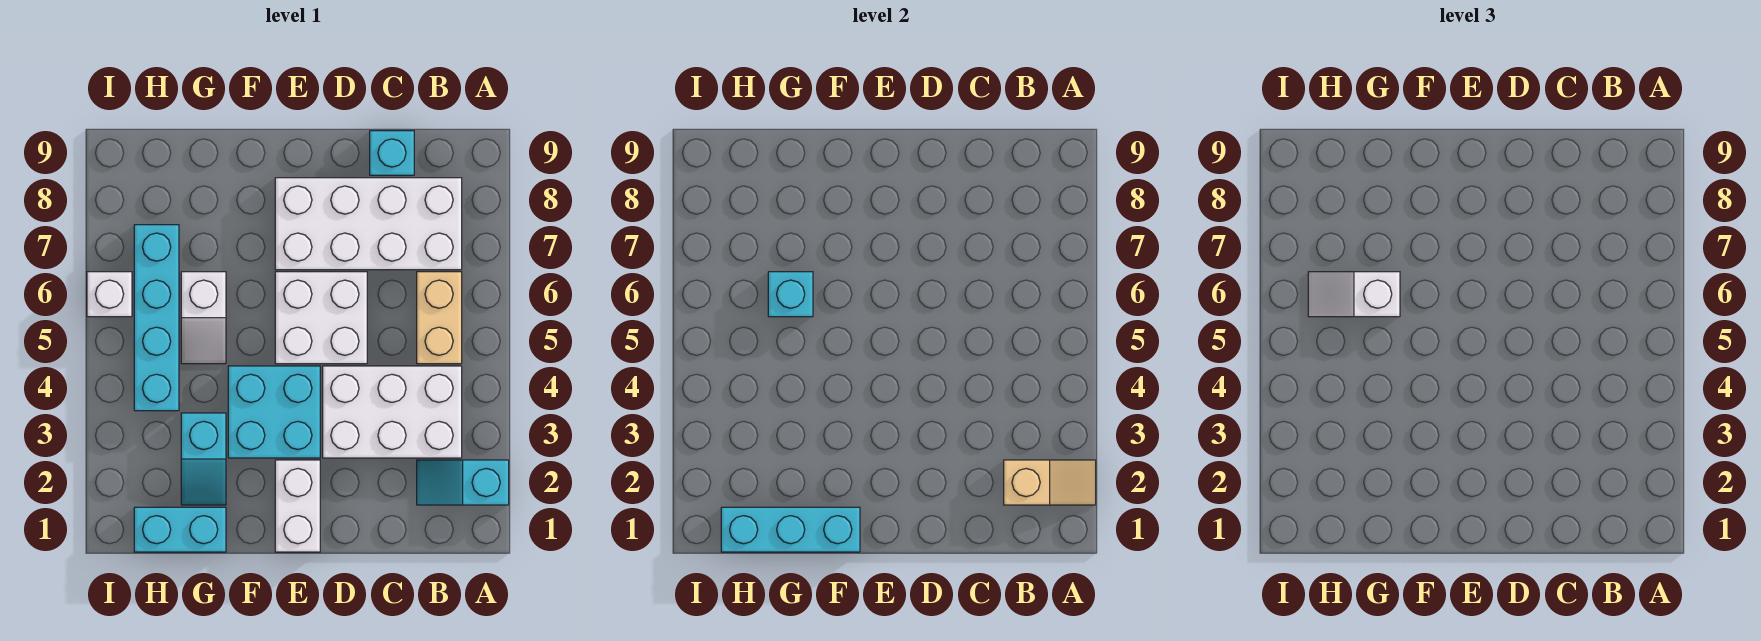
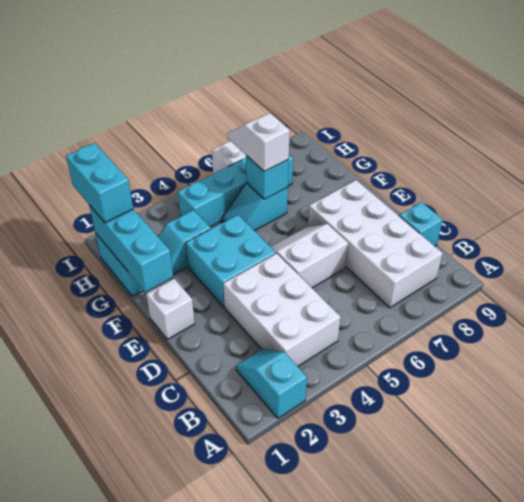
tan 1x2 slope [1004,460,1096,505] -> none
tan 1x2 brick [417,272,462,364] -> none
white 2x2 brick [275,272,367,364] -> white 2x2 slope [271,224,348,288]
white 1x2 brick [275,460,320,552] -> white 1x1 brick [146,279,195,339]
white 1x2 slope [181,272,226,364] -> cyan 1x2 slope [222,183,288,231]
none -> cyan 1x2 brick [66,143,133,223]

